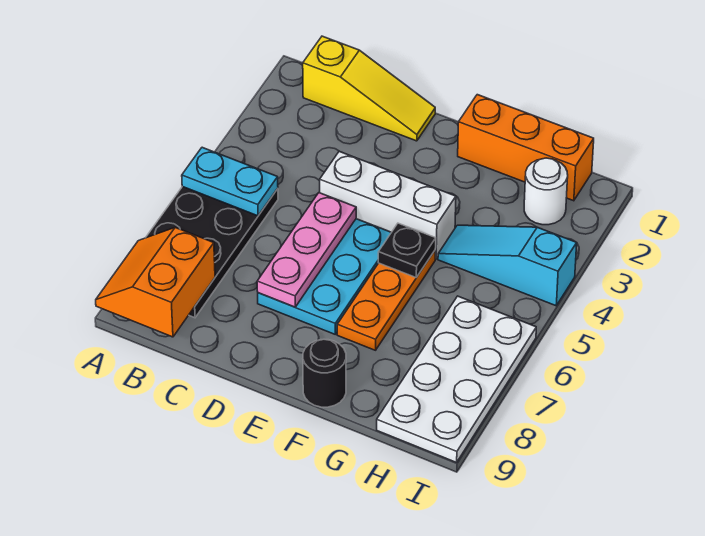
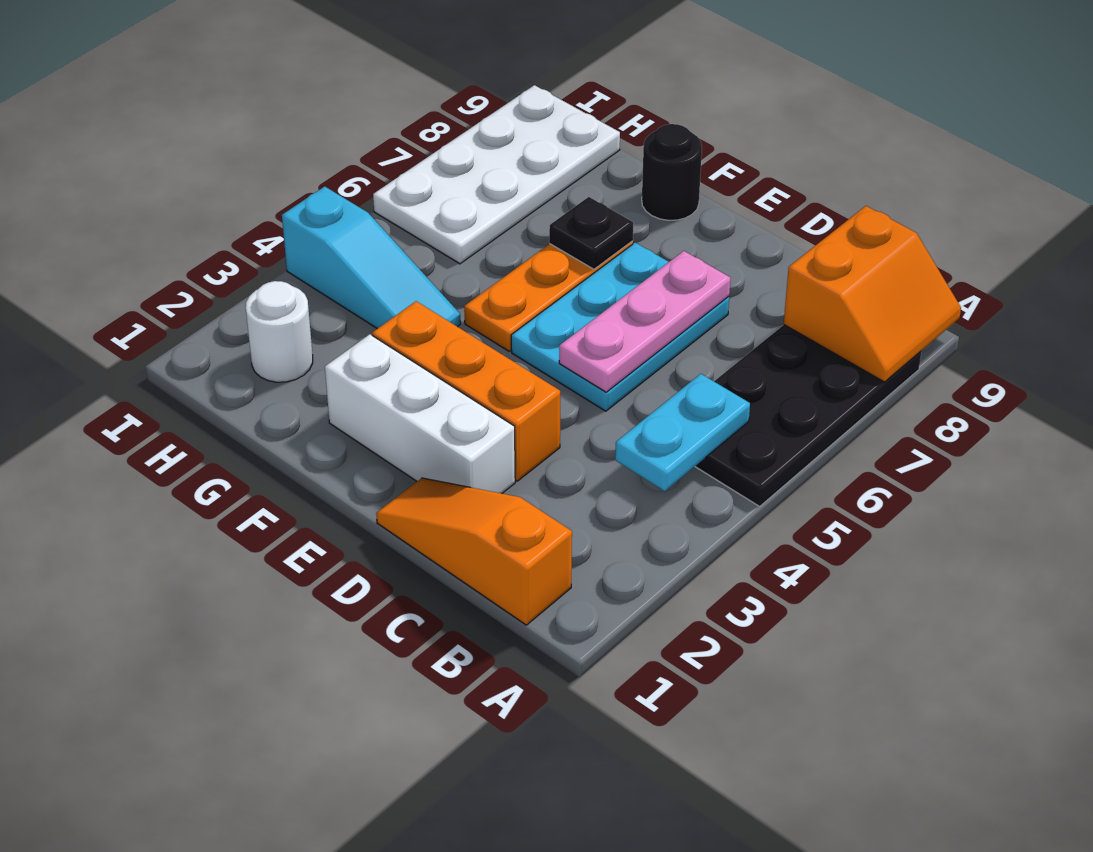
cyan 1x2 plate [182,147,278,216] -> cyan 1x2 plate turned to [615,374,750,491]
yellow 1x3 slope [303,36,435,141] -> orange 1x3 slope [376,478,572,625]
white 1x3 brick [320,151,456,259] -> white 1x3 brick moved to [325,334,515,494]
orange 1x3 brick [458,95,594,201] -> orange 1x3 brick moved to [372,301,560,481]
black 1x1 plate [378,223,436,277] -> black 1x1 plate moved to [549,197,633,269]

